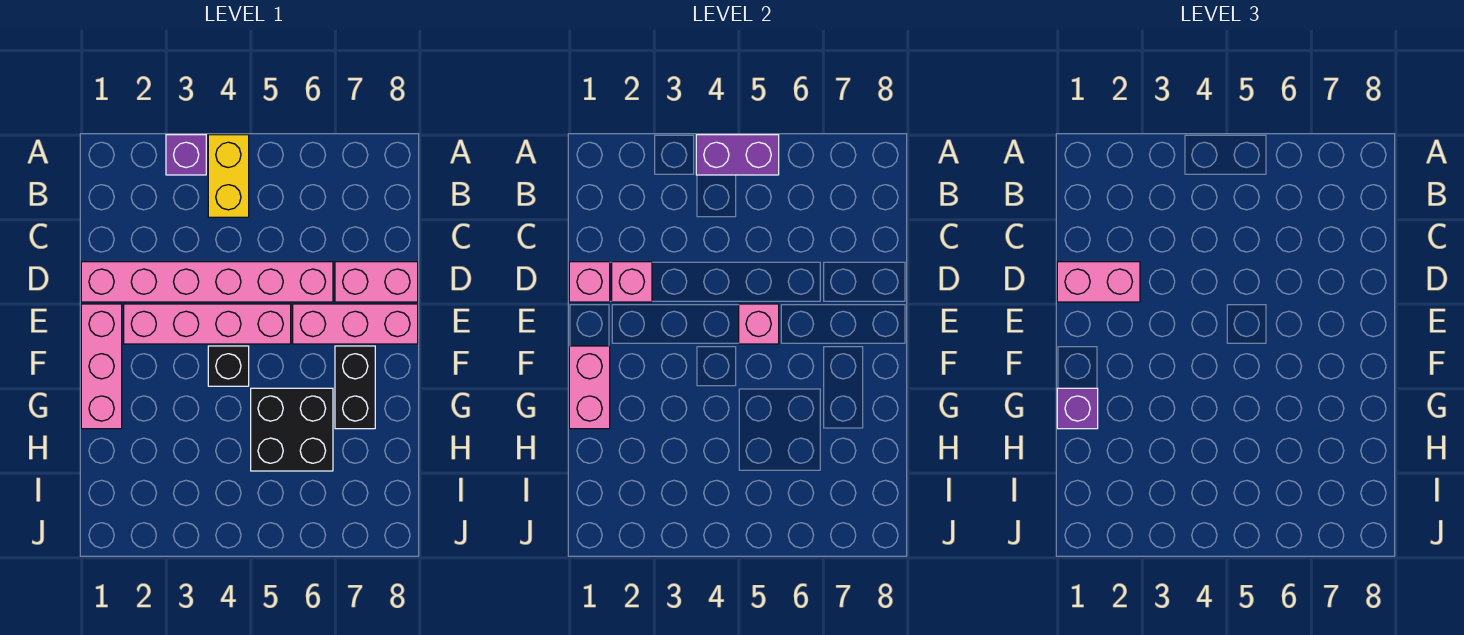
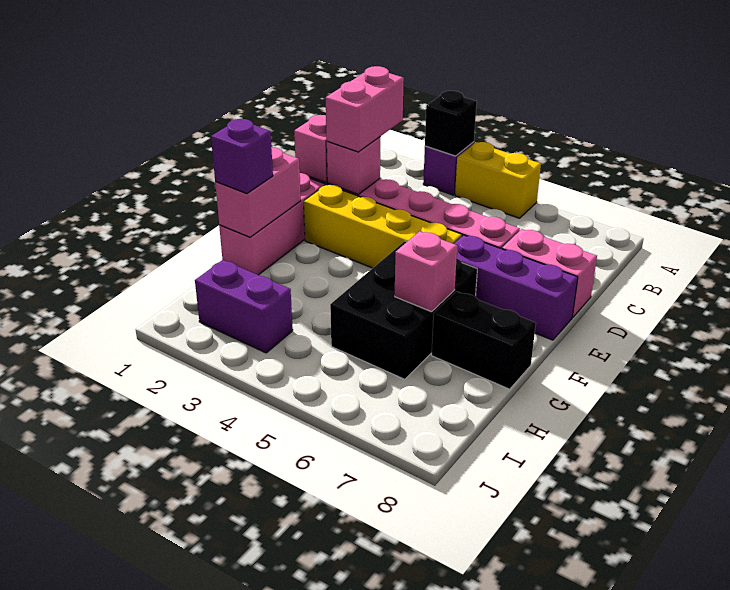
yellow 1x2 brick [208,135,249,217] -> yellow 1x2 brick turned to [455,142,541,218]
purple 1x2 brick [696,135,779,175] -> purple 1x2 brick moved to [195,260,293,353]
pink 1x2 brick [1057,262,1140,302] -> pink 1x2 brick turned to [326,66,404,152]
pink 1x4 brick [124,304,291,344] -> yellow 1x4 brick [304,185,462,268]
pink 1x1 brick [739,304,779,344] -> pink 1x1 brick moved to [395,231,457,312]
pink 1x3 brick [293,304,418,344] -> purple 1x3 brick [454,235,578,340]
black 1x1 brick [208,346,249,386] -> black 1x1 brick moved to [425,91,477,156]
black 1x2 brick [335,346,375,429] -> black 1x2 brick turned to [432,291,536,389]
black 2x2 brick [251,388,333,471] -> black 2x3 brick [330,241,477,379]

